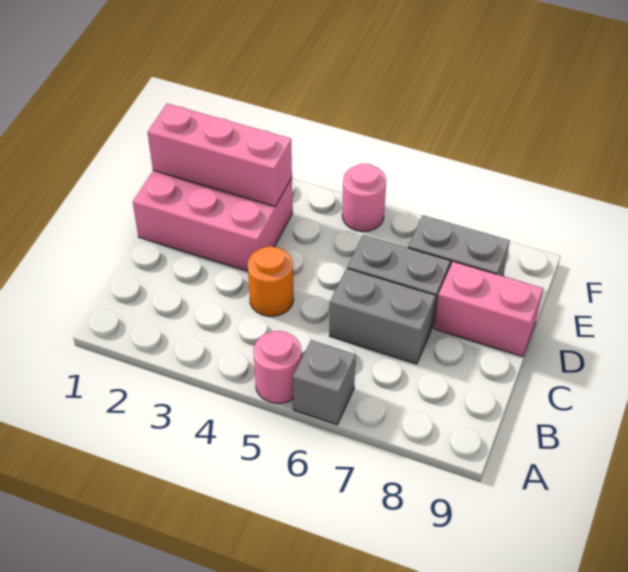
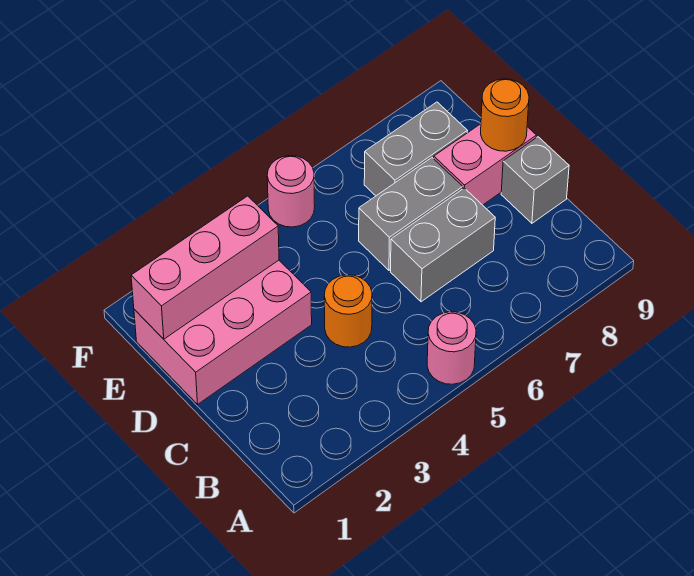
grey 1x1 brick [293,340,356,425] -> grey 1x1 brick moved to [501,137,569,223]
none -> orange 1x1 round brick [481,79,529,151]

